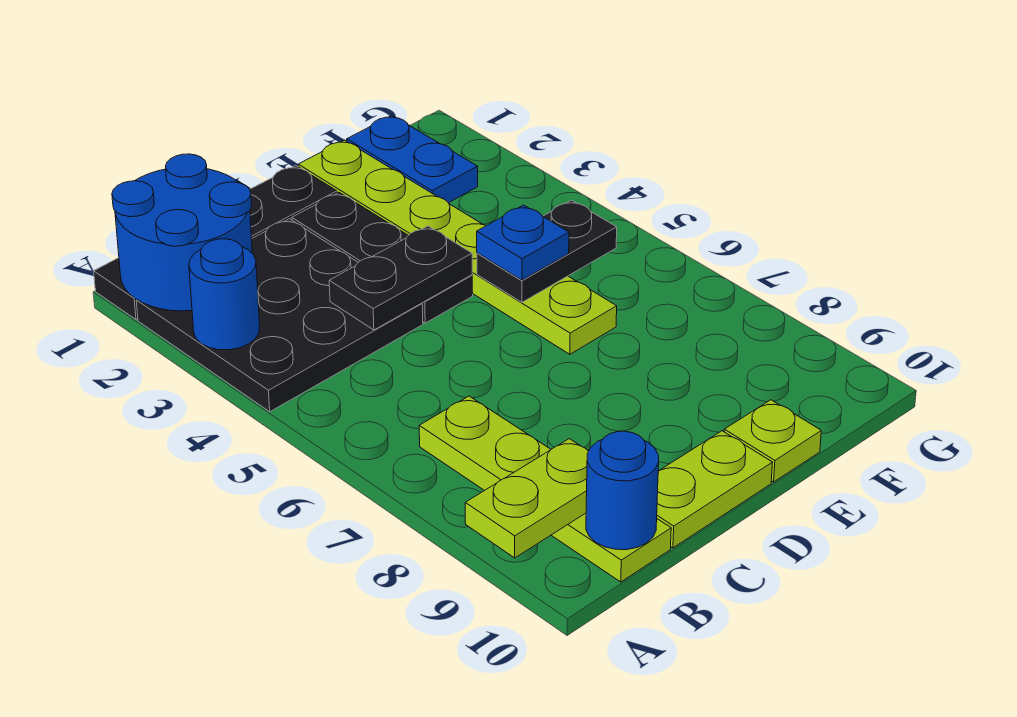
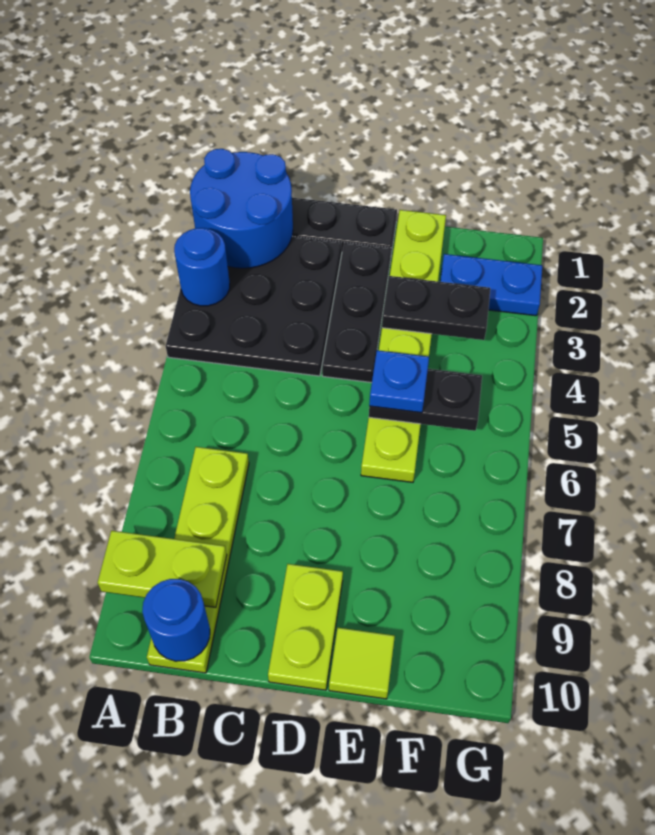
black 1x2 plate [329,226,472,330] -> black 1x2 plate moved to [382,276,490,340]
lime 1x2 plate [657,431,773,548] -> lime 1x2 plate turned to [268,564,343,690]
lime 1x1 plate [724,400,821,482] -> lime 1x1 tile [329,628,395,699]
blue 1x2 plate [347,115,478,203] -> blue 1x2 plate turned to [440,254,542,316]

